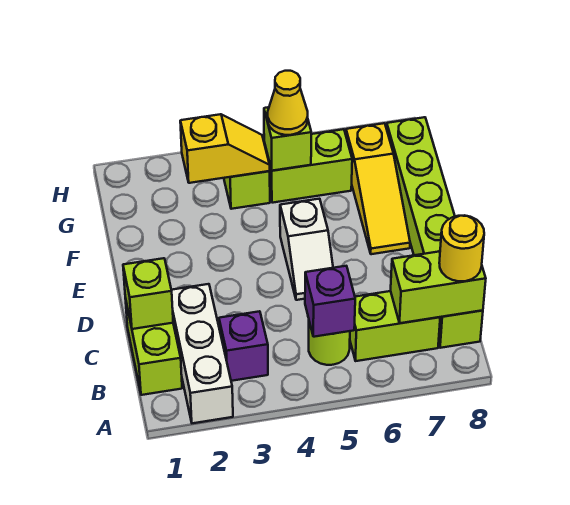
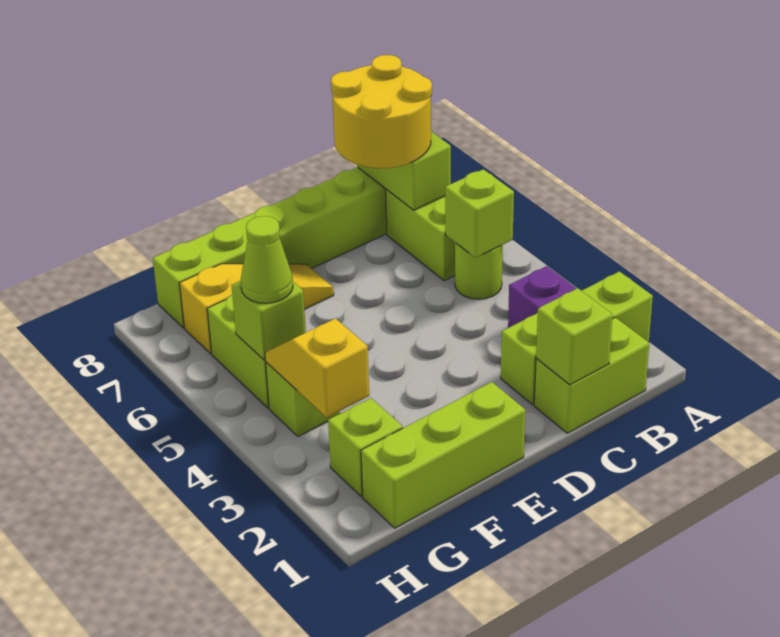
white 1x3 brick [172,284,233,423] -> lime 1x3 brick [501,271,653,405]
purple 1x1 brick [305,266,355,337] -> lime 1x1 brick [445,169,514,258]
yellow 1x1 round brick [439,215,484,281] -> yellow 2x2 round brick [331,55,432,168]
white 1x2 slope [280,199,333,300] -> none
none -> lime 1x3 brick [361,382,525,528]
none -> lime 1x1 brick [328,398,403,497]
yellow 1x1 cone [267,71,308,135] -> lime 1x1 cone [241,216,293,303]

